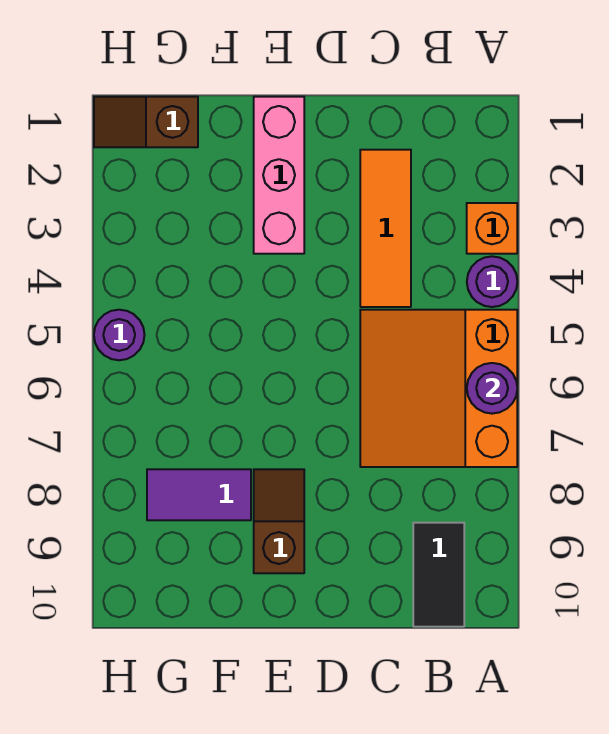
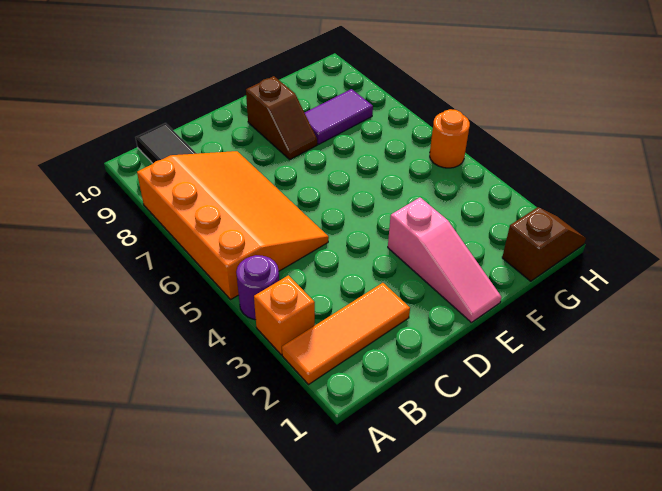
orange 3x3 slope [360,310,517,467] -> orange 3x4 slope [137,151,329,299]
purple 1x1 round brick [467,363,517,414] -> none
orange 1x3 tile [360,150,411,307] -> orange 1x3 tile turned to [282,283,410,385]
pink 1x3 brick [254,97,304,254] -> pink 1x3 slope [388,198,502,322]
purple 1x1 round brick [94,310,144,360] -> orange 1x1 round brick [430,109,470,168]

